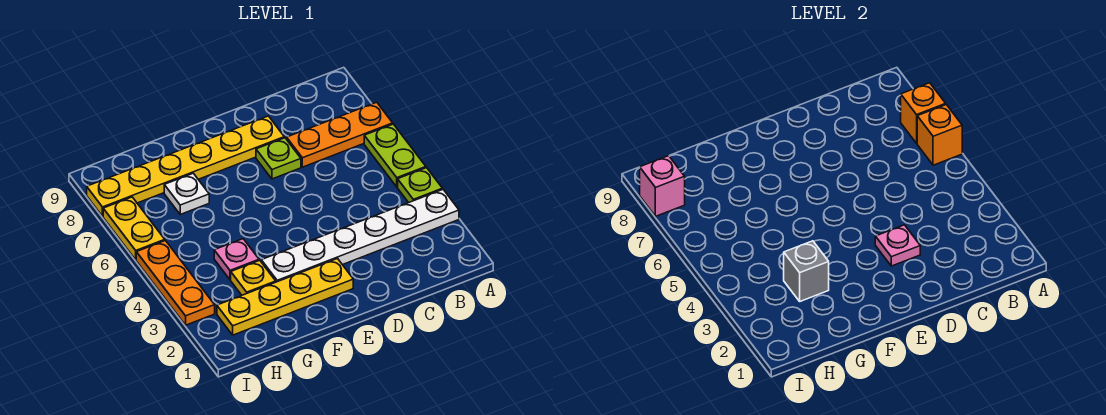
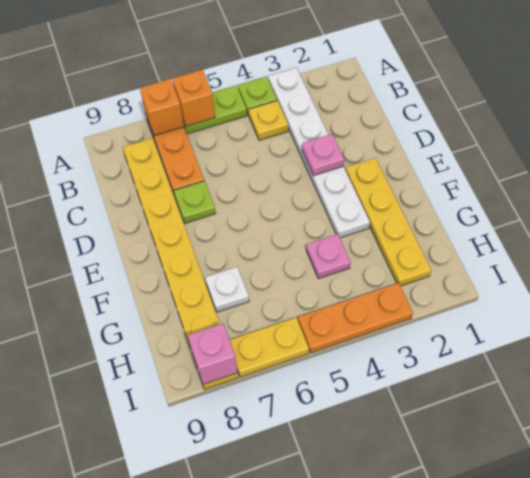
yellow 1x6 plate [87,116,284,216] -> yellow 1x8 plate [123,138,238,390]
yellow 1x1 plate [231,260,276,295] -> yellow 1x1 plate moved to [248,101,288,140]
grey 1x1 brick [784,241,829,301] -> none

